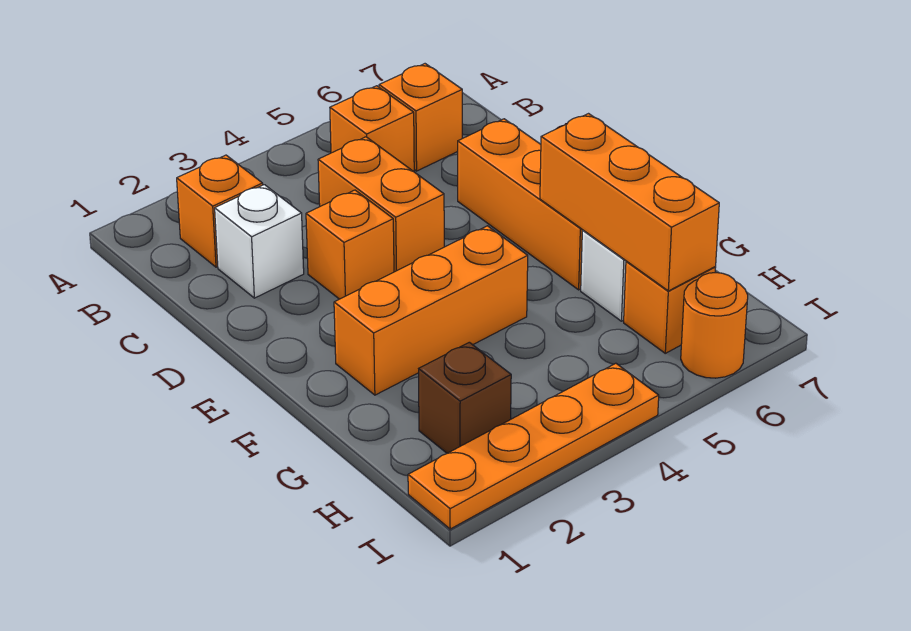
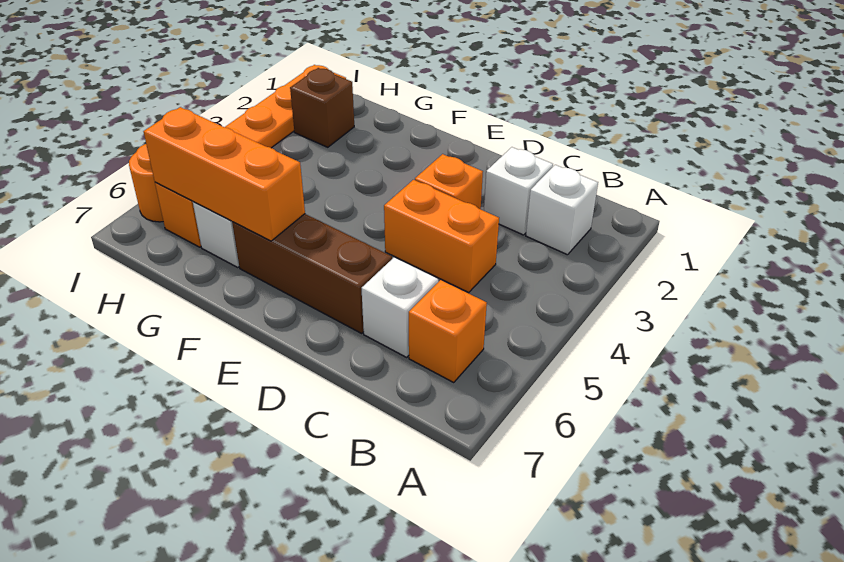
orange 1x1 brick [177,155,263,267] -> white 1x1 brick [526,165,598,255]
orange 1x1 brick [330,86,414,172] -> none
none -> white 1x1 brick [362,257,438,357]
orange 1x3 brick [458,119,583,290] -> brown 1x3 brick [232,214,392,333]
orange 1x3 brick [334,226,528,395] -> none

